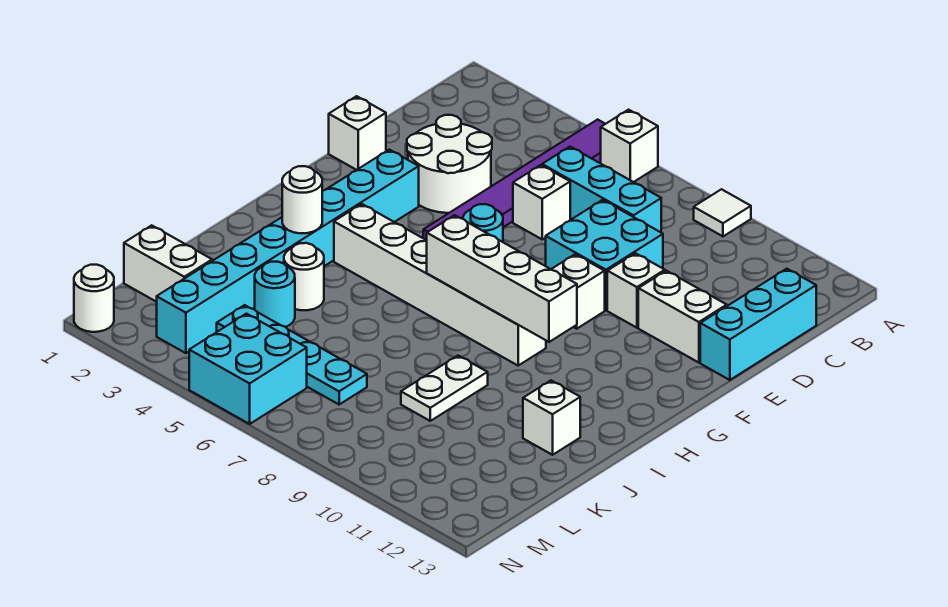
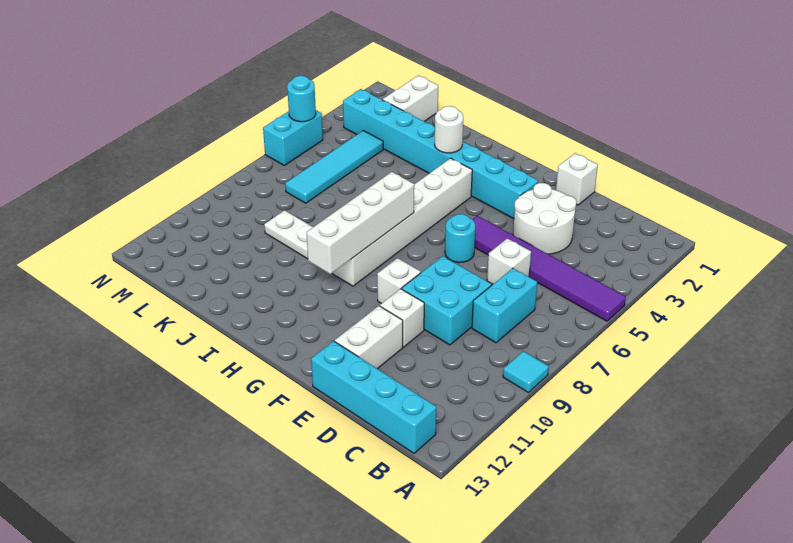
white 1x1 brick [601,110,658,182] -> none
white 1x1 tile [694,189,751,236] -> cyan 1x1 tile [503,351,549,392]
cyan 1x3 brick [542,147,661,232] -> cyan 1x2 brick [472,268,537,343]
cyan 1x3 brick [700,269,816,380] -> cyan 1x4 brick [311,341,437,453]
white 1x1 round brick [284,243,324,310] -> none
white 1x1 brick [523,381,580,455] -> none
cyan 1x1 round brick [255,262,295,327] -> cyan 1x1 round brick moved to [287,76,316,122]
cyan 1x4 plate [217,305,367,404] -> cyan 1x4 tile [285,131,383,203]
cyan 2x2 brick [189,314,307,424] -> cyan 1x2 brick [263,110,323,165]
white 1x1 round brick [74,265,114,332] -> none

